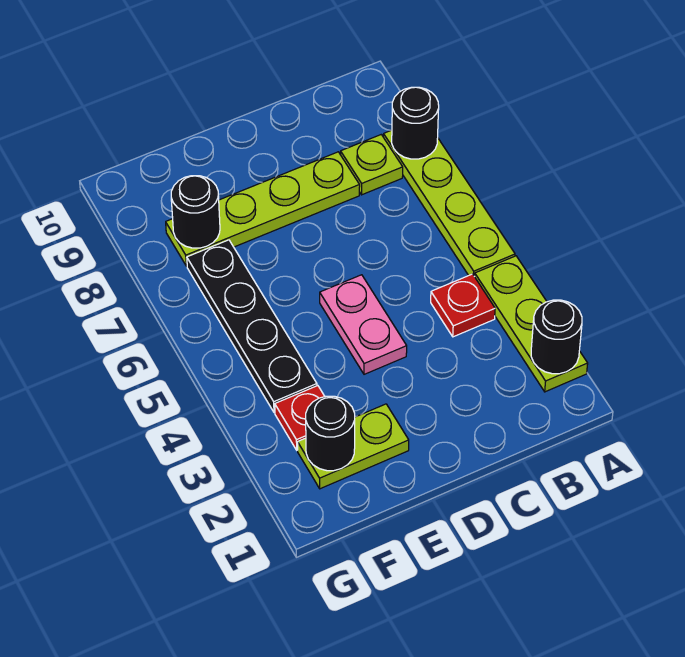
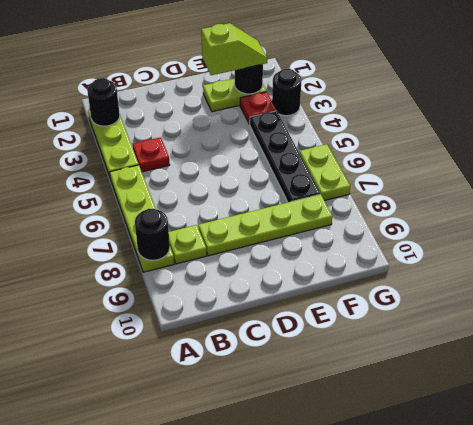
pink 1x2 plate [320,275,407,374] -> none
none -> lime 1x2 slope [201,23,267,75]
black 1x1 round brick [171,176,220,248] -> black 1x1 round brick moved to [272,69,302,116]
none -> lime 1x2 plate [299,144,350,201]

